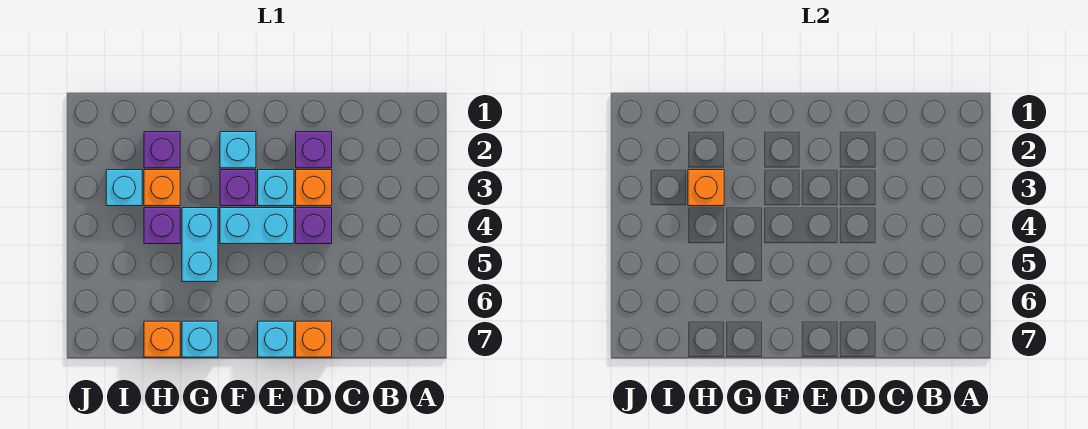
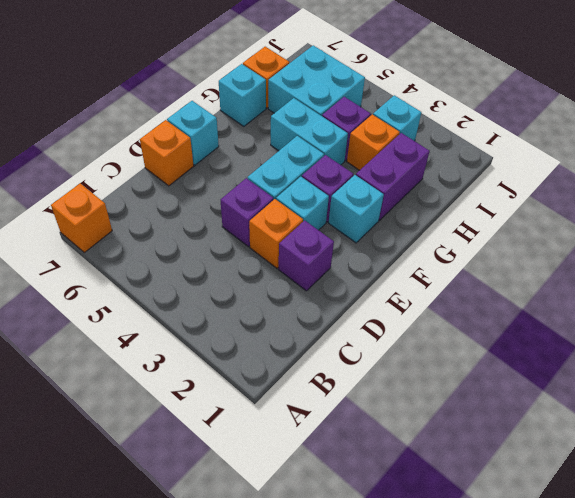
purple 1x1 brick [144,132,180,168] -> purple 1x2 brick [356,133,429,220]
orange 1x1 brick [688,170,724,206] -> orange 1x1 brick moved to [51,183,112,252]
none -> cyan 2x2 brick [268,45,365,116]

